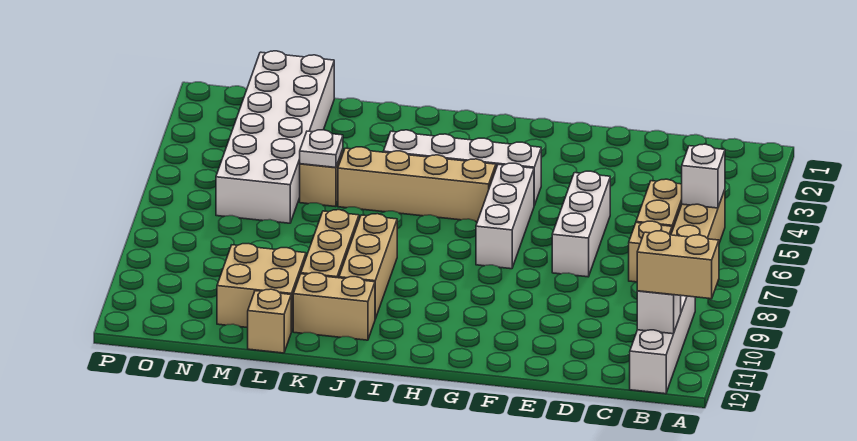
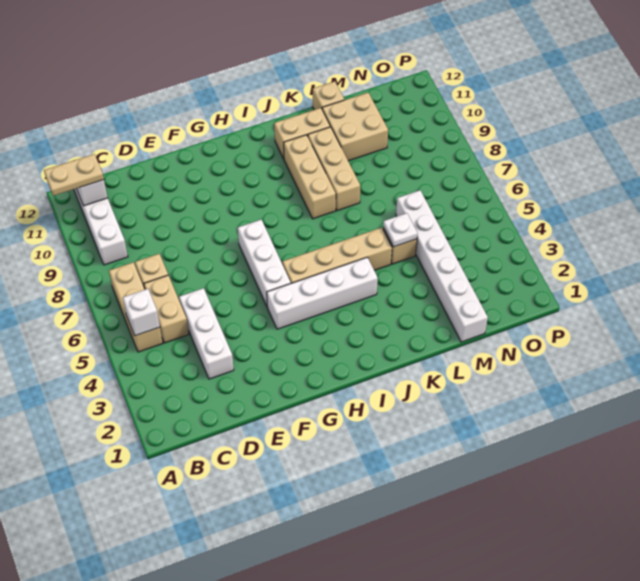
tan 1x2 brick [637,231,719,299] -> tan 1x2 plate [44,154,104,196]
white 1x3 brick [552,171,610,277] -> white 1x3 brick moved to [179,288,234,379]
white 2x6 brick [216,51,334,223] -> white 1x6 brick [396,190,488,342]

